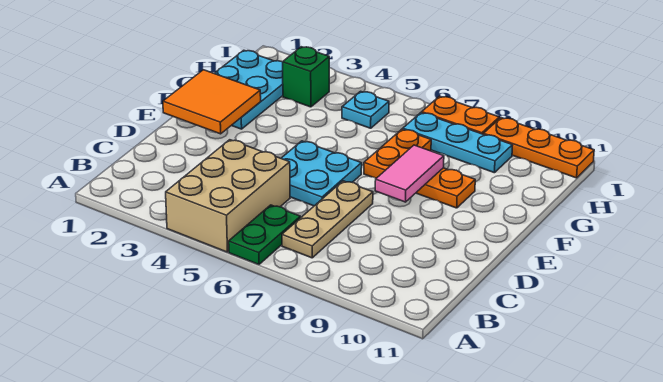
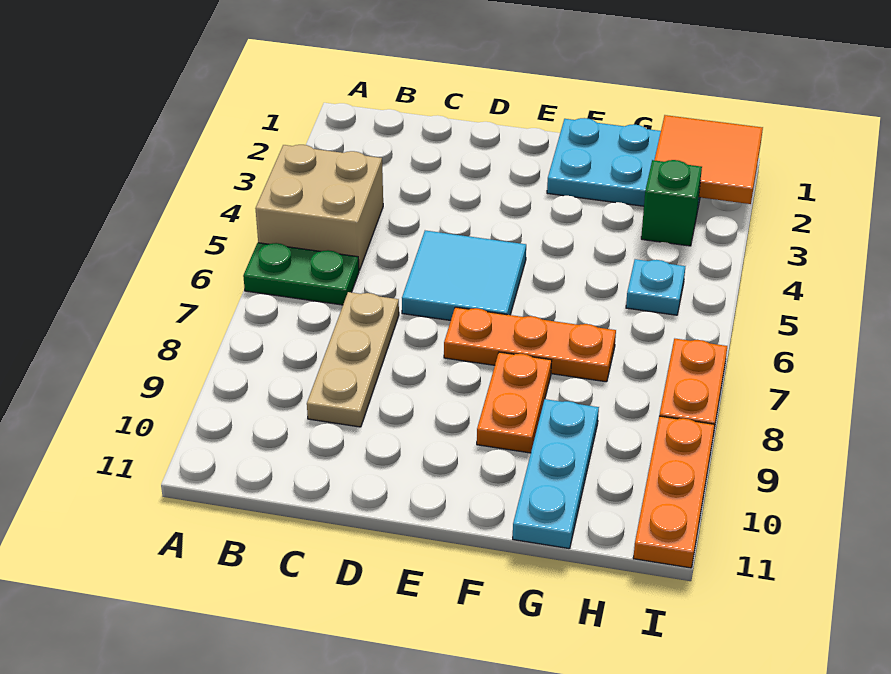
tan 2x3 brick [166,140,290,252] -> tan 2x2 brick [255,145,383,270]
tan 1x3 plate [282,181,373,258] -> tan 1x3 plate turned to [307,292,399,427]
cyan 2x2 plate [281,141,362,206] -> cyan 2x2 tile [402,231,526,320]
orange 2x2 tile [163,70,261,134] -> orange 2x2 tile moved to [655,115,763,204]
pink 1x2 tile [375,145,444,202] -> none
orange 1x2 plate [364,129,431,178] -> orange 1x3 plate [444,307,616,382]
cyan 1x3 plate [403,113,513,173] -> cyan 1x3 plate moved to [513,399,599,549]

